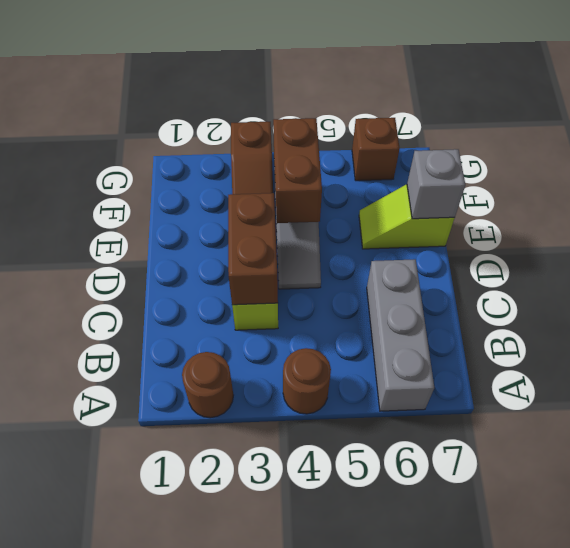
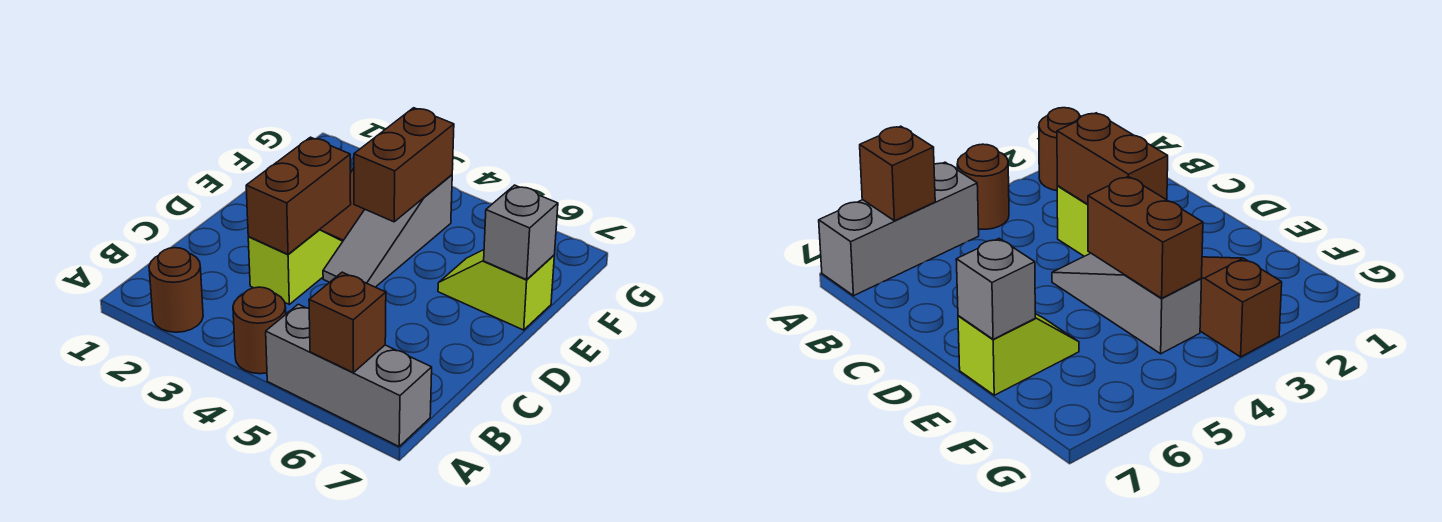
grey 1x3 brick [367,259,434,411] -> grey 1x3 brick turned to [266,304,432,446]
brown 1x1 brick [352,118,400,181] -> brown 1x1 brick moved to [309,272,386,372]

